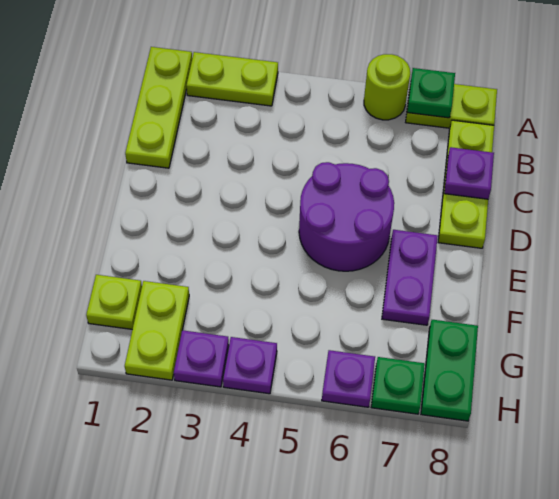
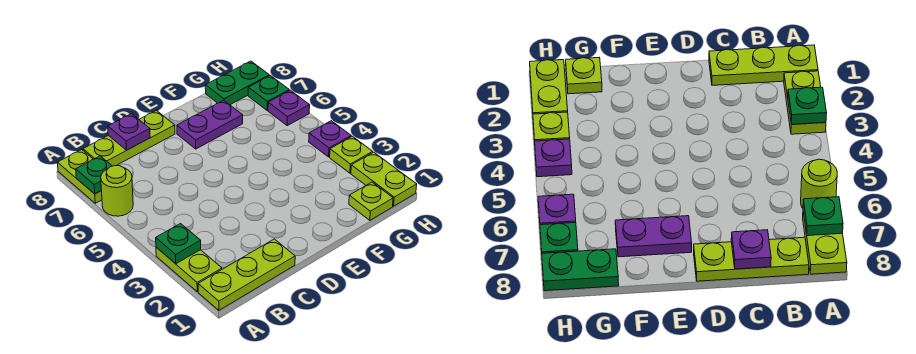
none -> green 1x1 plate [156,224,201,264]
purple 2x2 round brick [299,162,394,271] -> none
lime 1x2 plate [125,281,189,380] -> lime 1x2 plate turned to [351,152,417,206]
purple 1x1 plate [174,330,229,387] -> lime 1x1 plate [330,136,373,173]

